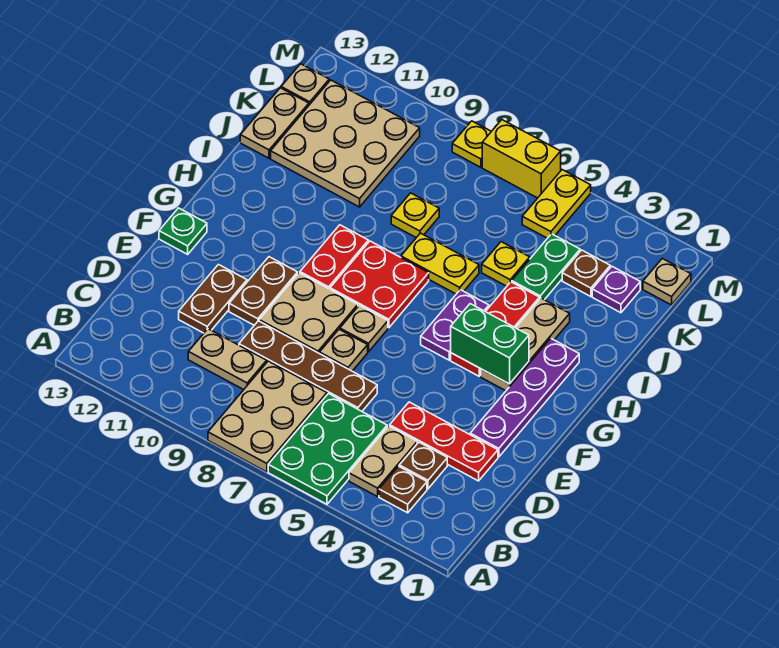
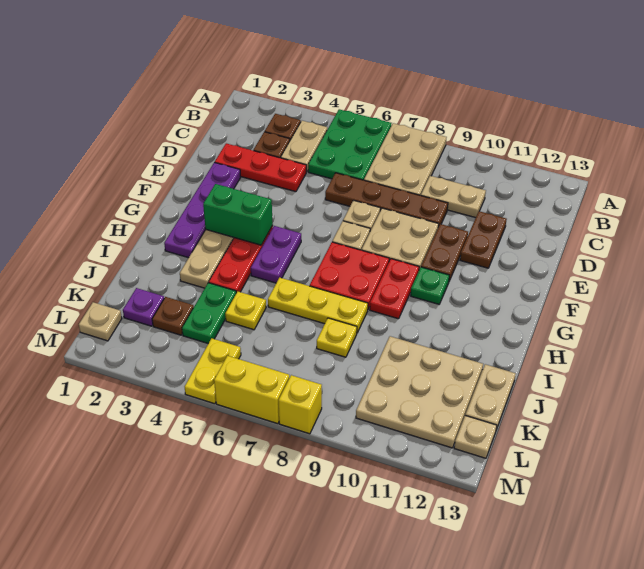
green 1x1 plate [159,208,207,254] -> green 1x1 plate moved to [411,267,449,304]
yellow 1x2 plate [401,233,479,294] -> yellow 1x3 plate [268,278,368,333]
yellow 1x1 plate [452,121,491,167] -> yellow 1x1 brick [279,375,322,434]

